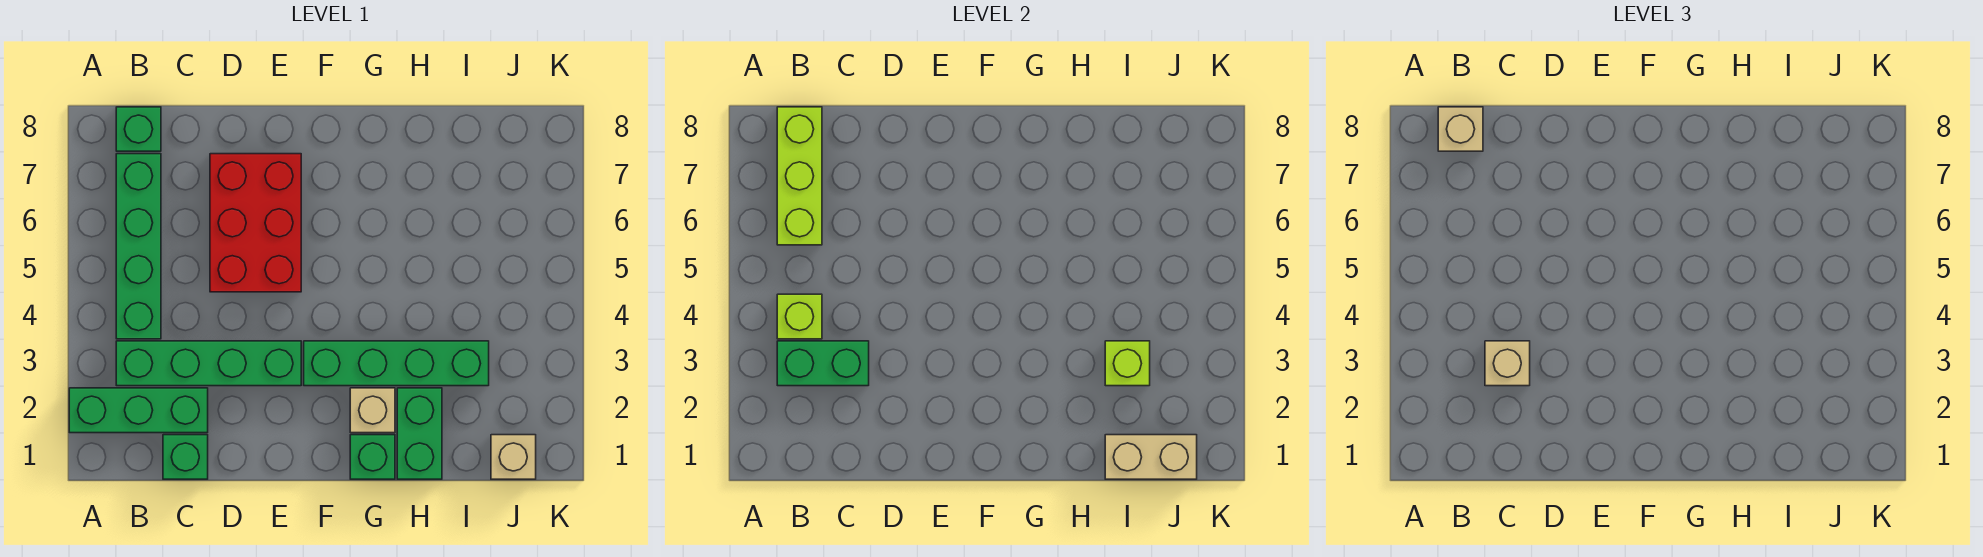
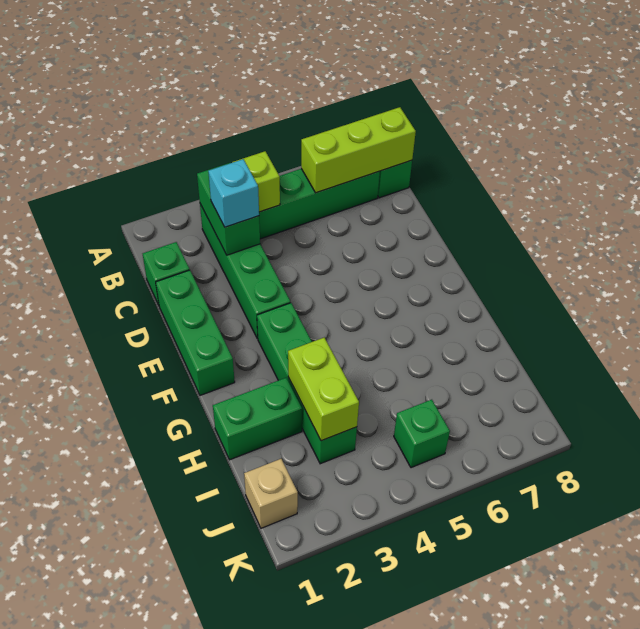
green 1x3 brick [69,388,208,433] -> green 1x3 brick moved to [156,270,235,395]
tan 1x1 brick [1438,107,1483,151] -> none
tan 1x1 brick [1485,341,1530,386] -> cyan 1x1 brick [208,159,259,227]
red 2x3 brick [210,154,301,292] -> none
green 1x1 brick [350,435,395,479] -> green 1x1 brick moved to [394,400,450,468]
tan 1x1 brick [350,388,395,433] -> none
tan 1x2 brick [1105,435,1197,479] -> none
lime 1x1 brick [1105,341,1150,386] -> lime 1x2 brick [288,337,359,441]

